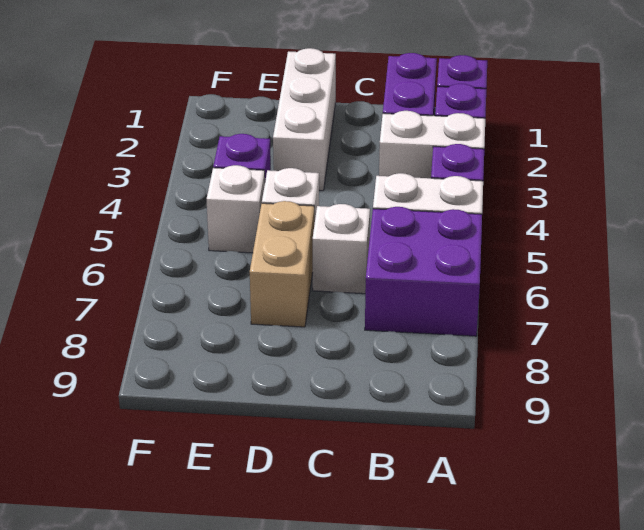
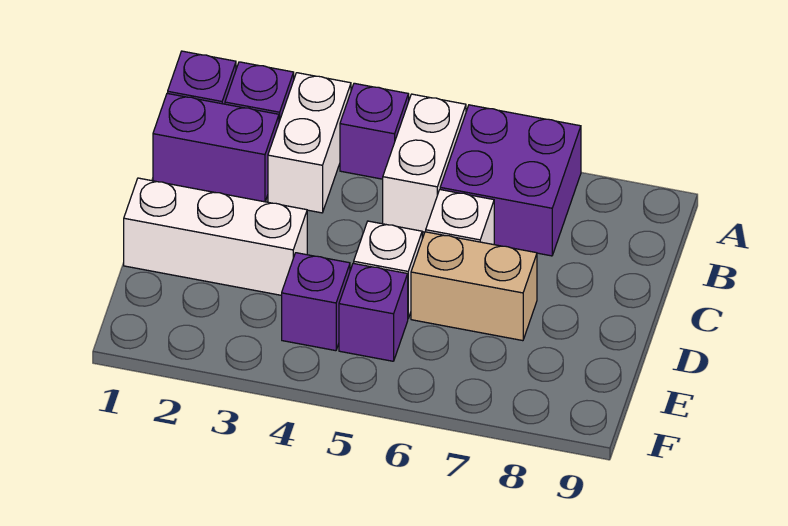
white 1x1 brick [207,165,265,253] -> purple 1x1 brick [339,263,408,361]

